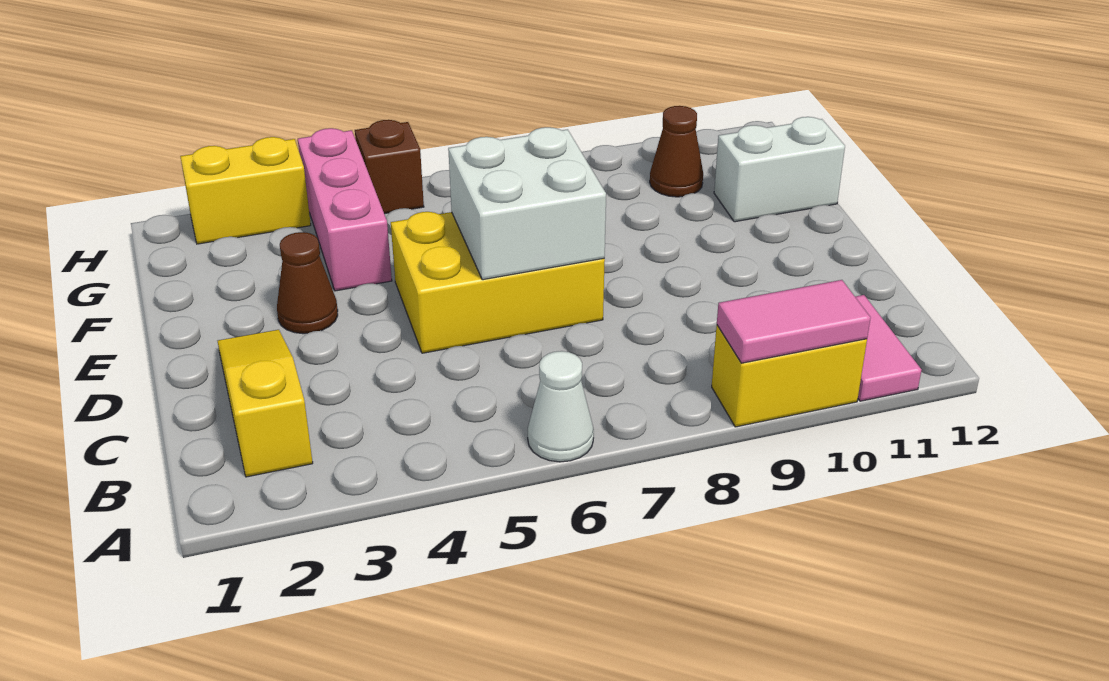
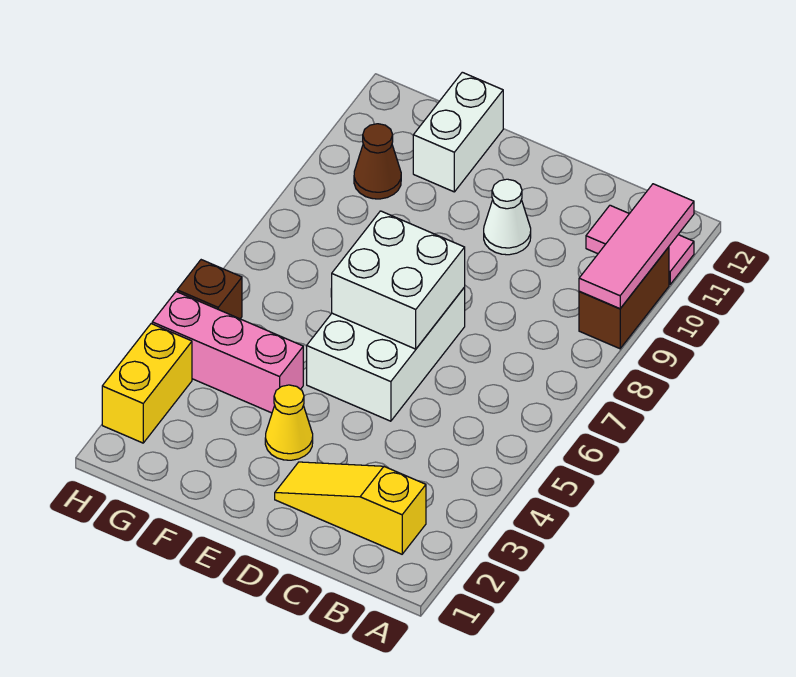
white 1x1 cone [528,351,594,462] -> white 1x1 cone moved to [484,179,531,255]
yellow 1x2 brick [712,325,867,427] -> brown 1x2 brick [579,247,669,349]
pink 1x2 tile [717,280,871,363] -> pink 1x3 tile [579,184,694,309]
yellow 2x3 brick [391,212,605,353] -> white 2x3 brick [307,287,465,421]
brown 1x1 cone [277,232,338,334] -> yellow 1x1 cone [265,385,313,460]

